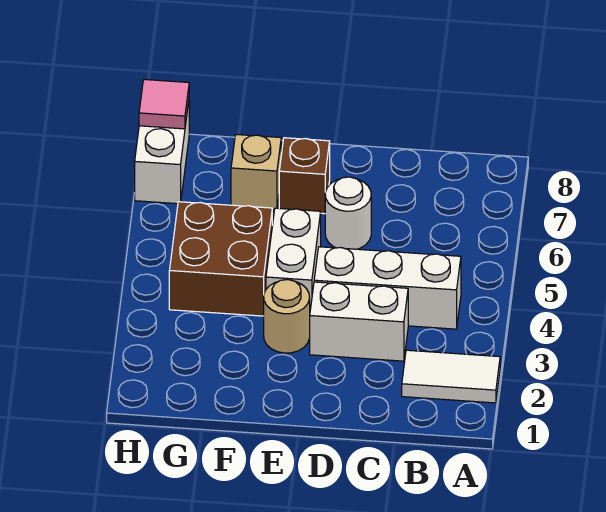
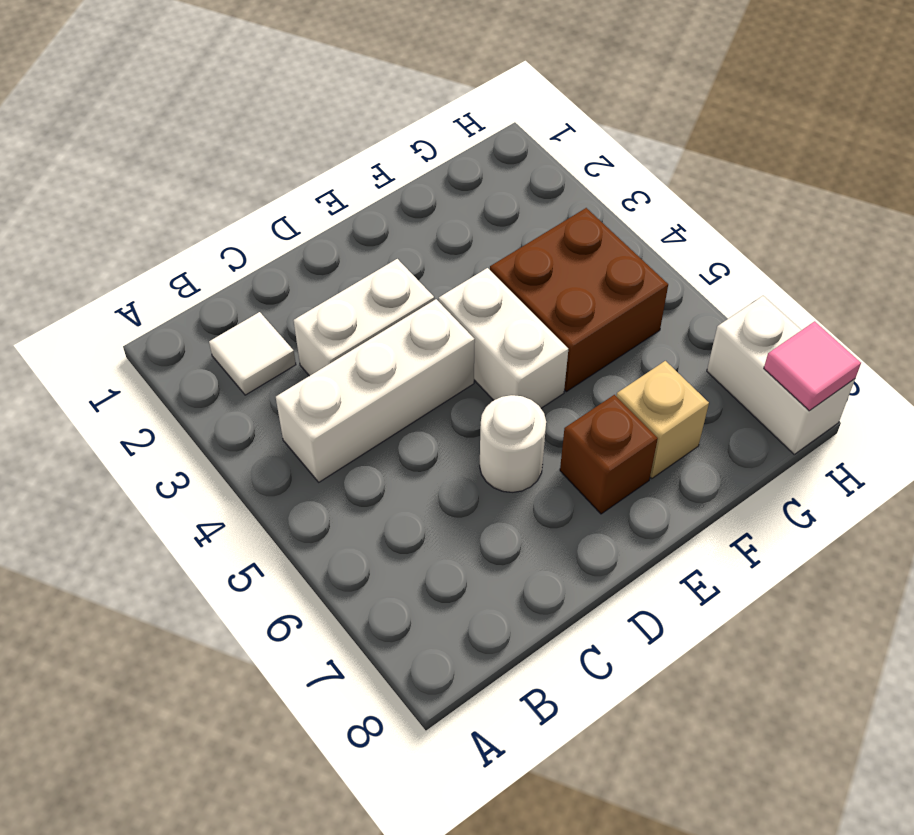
white 1x2 tile [402,350,500,403] -> white 1x1 tile [209,312,296,395]
tan 1x1 round brick [264,280,310,353] -> none

